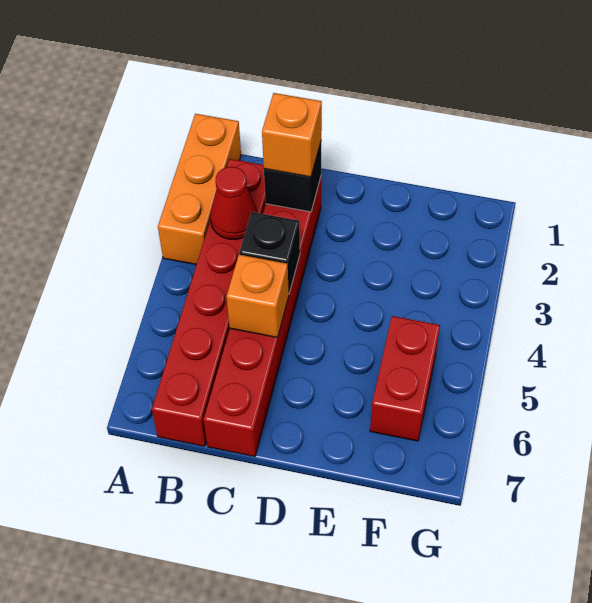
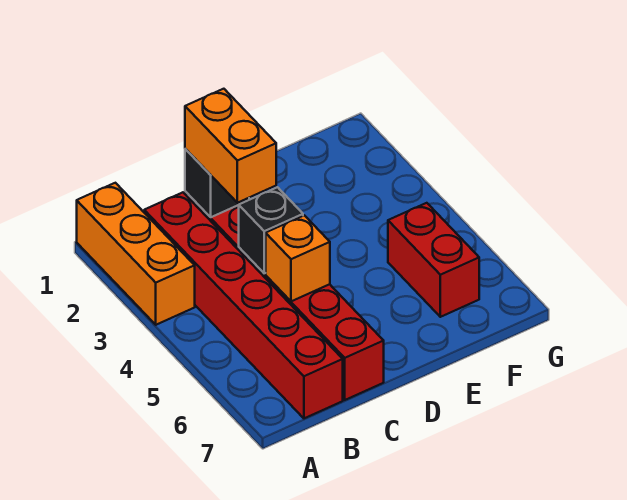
red 1x1 cone [210,167,257,239] -> none
orange 1x1 brick [262,93,322,177] -> orange 1x2 brick [185,89,276,203]

